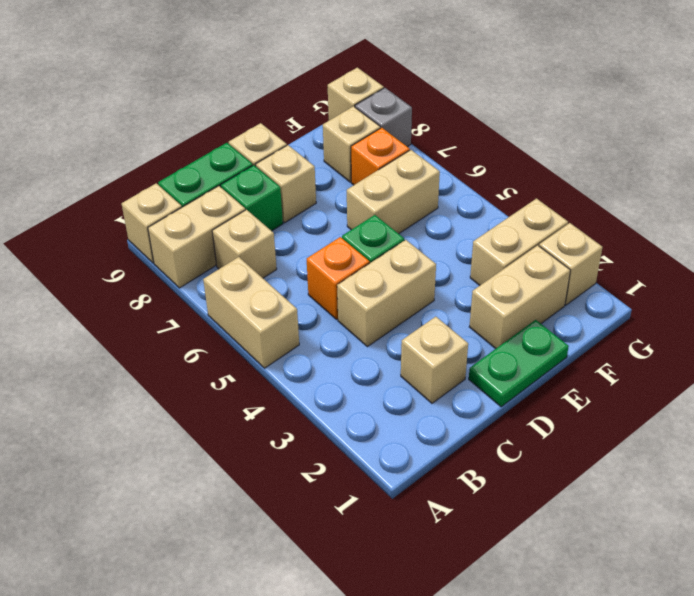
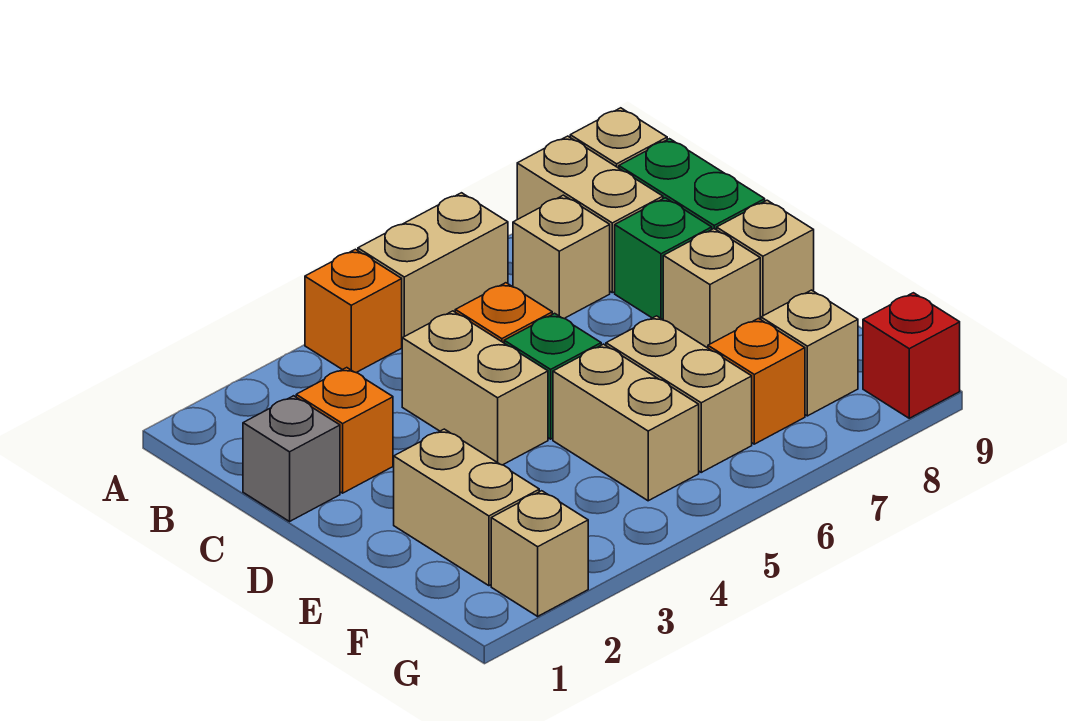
none -> orange 1x1 brick [305,249,402,373]
tan 1x1 brick [401,317,468,403] -> orange 1x1 brick [296,368,393,493]
green 1x2 plate [469,320,569,407] -> none
tan 1x2 brick [470,199,568,285] -> tan 1x2 brick moved to [553,344,699,501]
grey 1x1 brick [355,88,412,147] -> grey 1x1 brick moved to [243,396,340,521]
tan 1x1 brick [328,68,384,120] -> red 1x1 brick [863,293,960,418]

